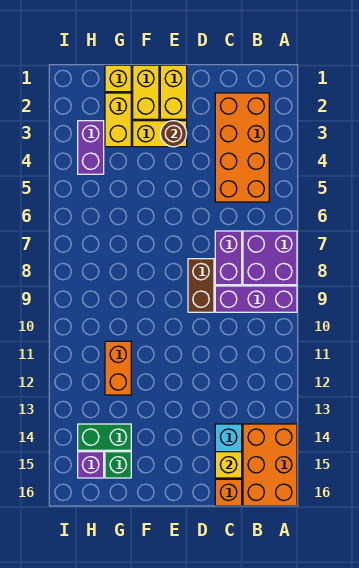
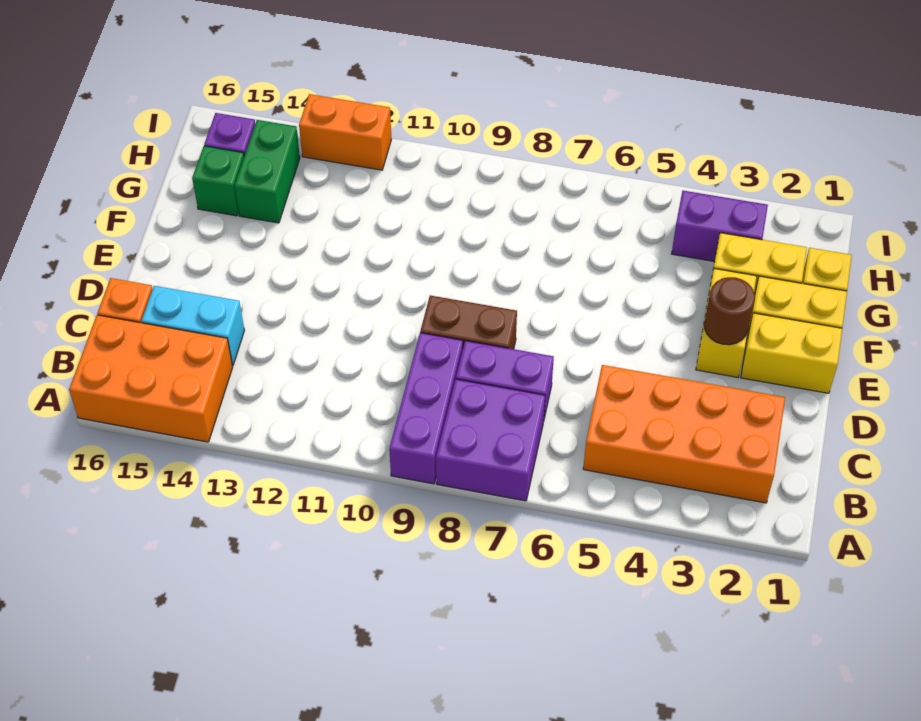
yellow 1x1 brick [215,452,242,478] -> none
orange 1x2 brick [105,341,131,395] -> orange 1x2 brick moved to [299,94,391,170]

